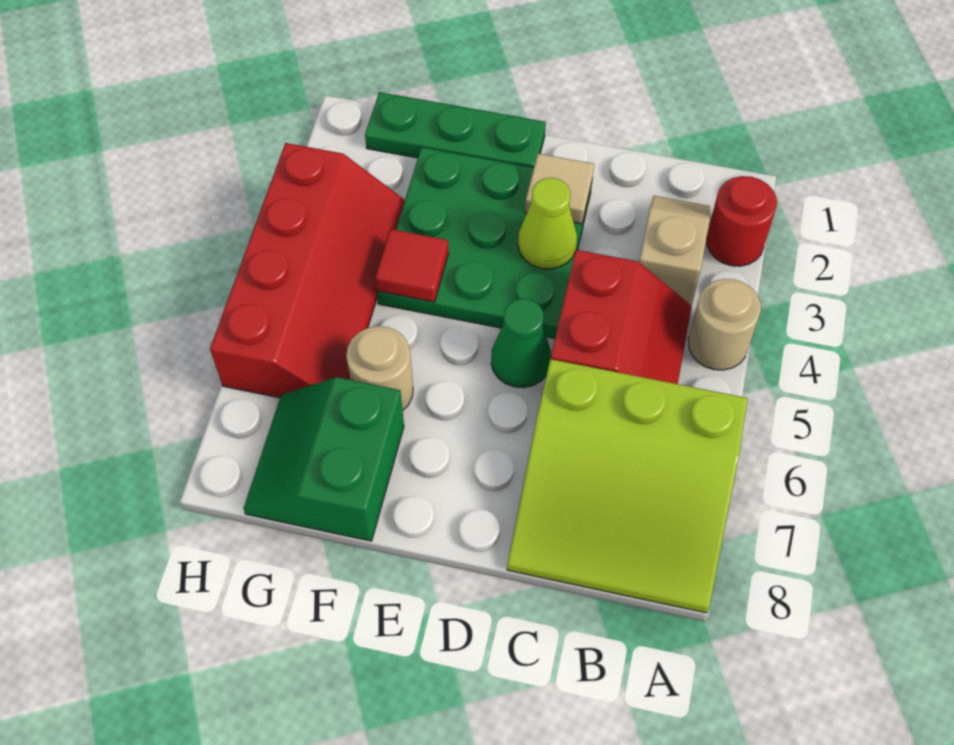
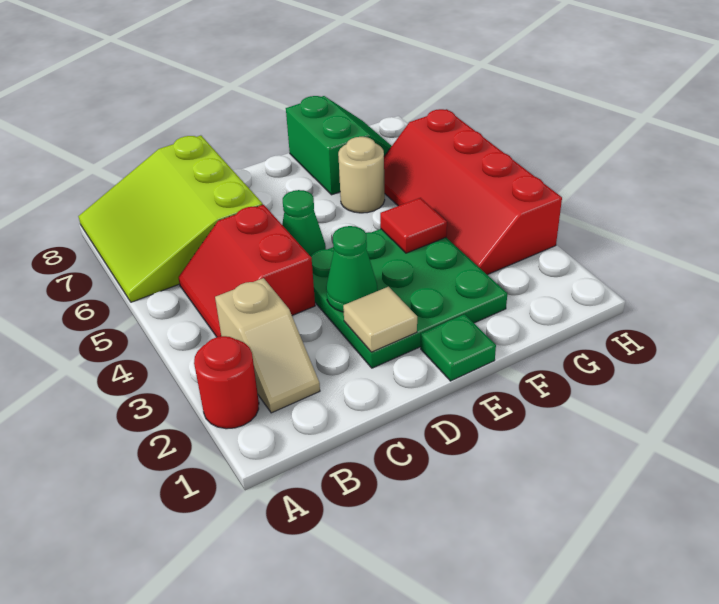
tan 1x1 round brick [688,279,761,370] -> none
lime 3x3 slope [507,359,748,613] -> lime 3x3 slope turned to [78,135,263,302]
lime 1x1 cone [518,178,577,269] -> green 1x1 cone [326,226,378,312]
green 1x3 plate [365,92,546,168] -> green 1x1 plate [421,314,496,381]

